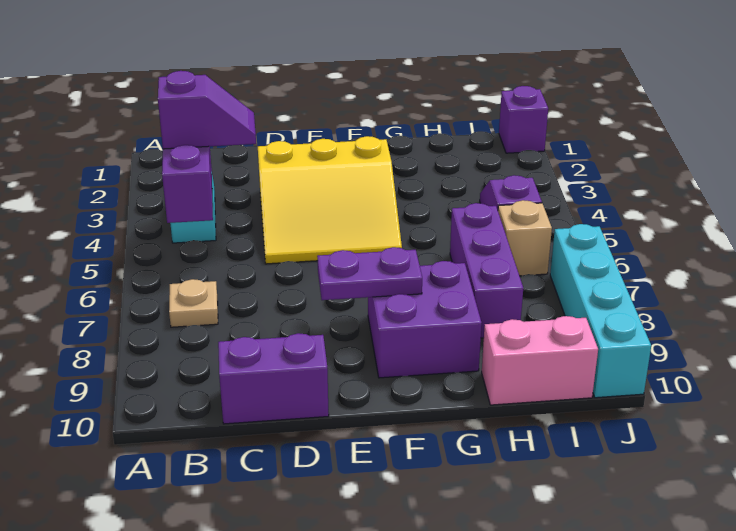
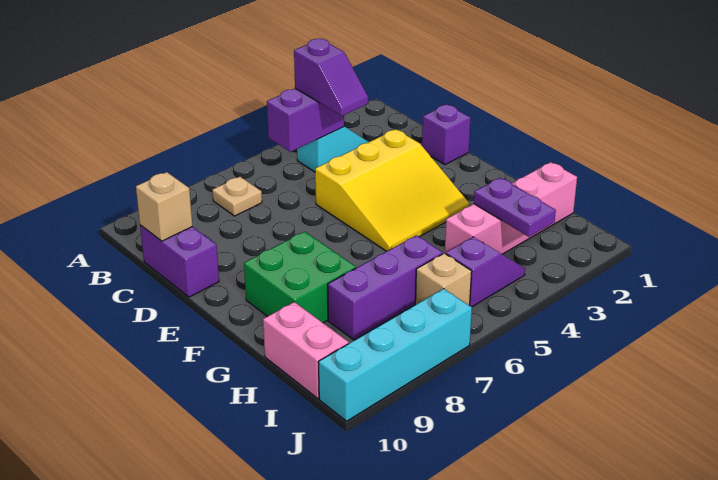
none -> tan 1x1 brick [136,172,192,241]
yellow 3x3 slope [258,136,402,264] -> yellow 3x3 slope turned to [315,129,469,251]
purple 1x2 plate [317,247,422,300] -> purple 1x2 plate moved to [474,178,556,237]
purple 2x2 brick [368,261,482,378] -> green 2x2 brick [244,232,356,323]
none -> pink 1x4 brick [445,162,577,254]
purple 1x1 brick [499,86,548,153] -> purple 1x1 brick moved to [422,104,470,165]

